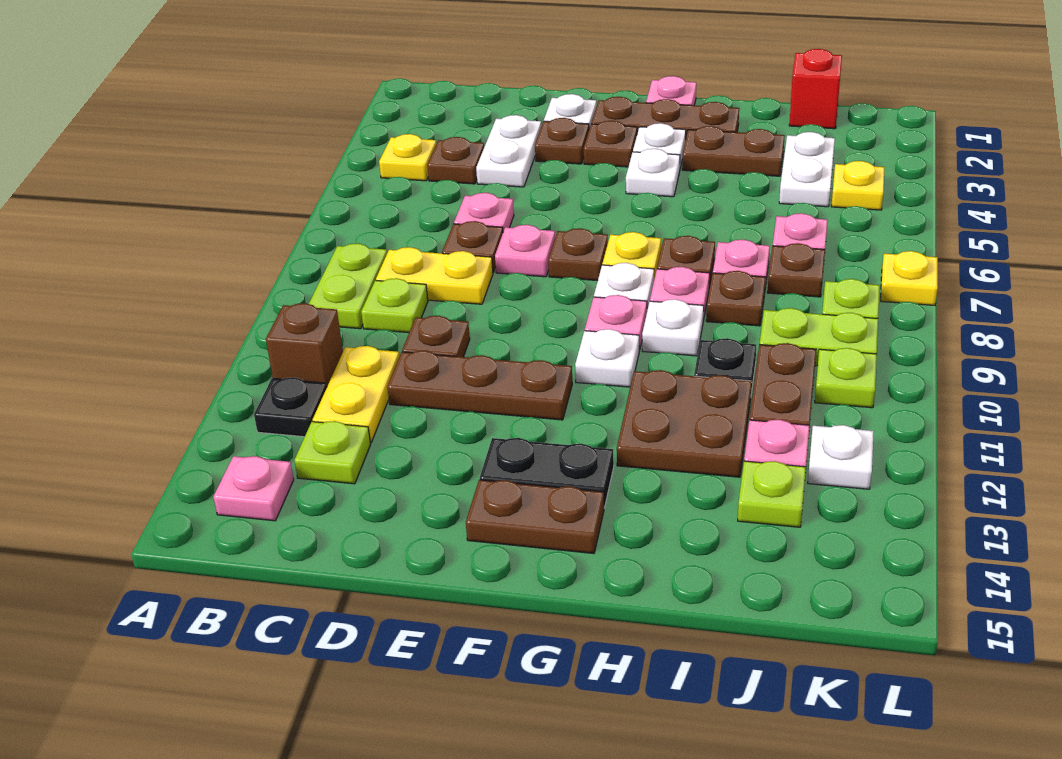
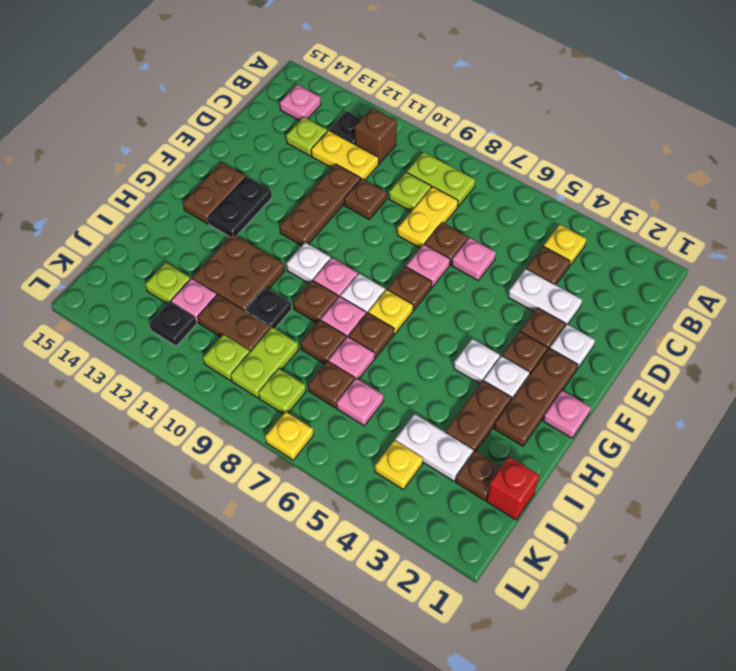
white 1x1 plate [642,299,704,356] -> brown 1x1 plate [293,280,338,323]
none -> brown 1x1 plate [456,451,501,500]
white 1x1 plate [808,425,874,489] -> black 1x1 plate [149,302,197,346]

